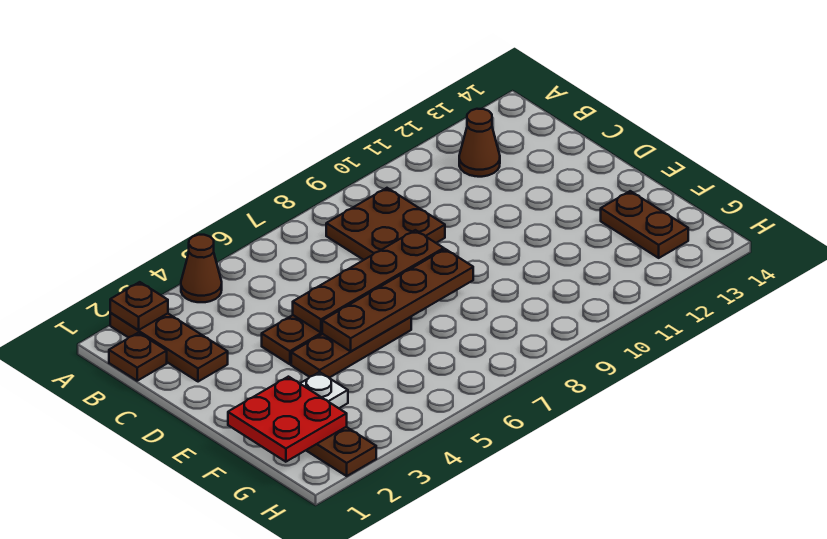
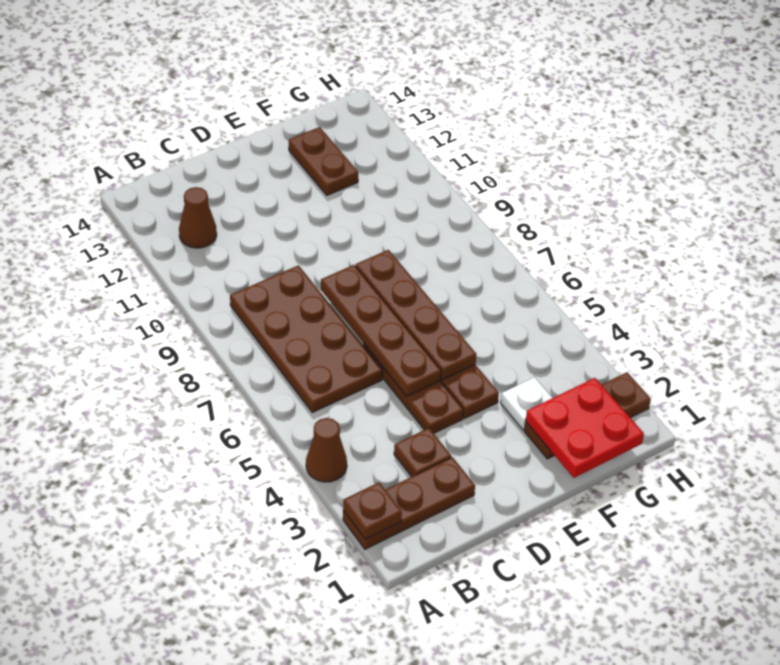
brown 1x1 plate [109,333,167,381] -> brown 1x1 plate moved to [394,428,451,477]
brown 2x2 plate [326,188,445,260] -> brown 2x4 plate [230,265,383,412]
brown 1x2 plate [601,191,688,258] -> brown 1x2 plate turned to [289,127,358,195]

